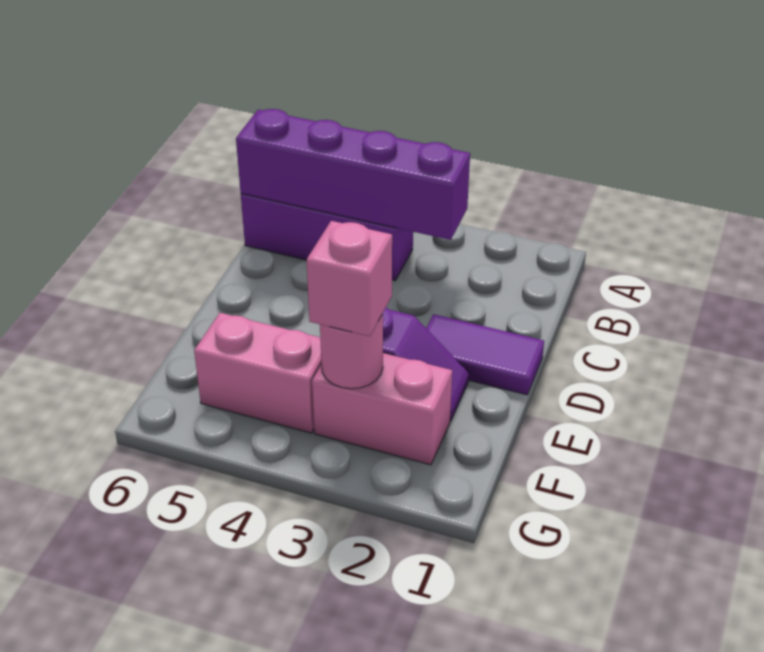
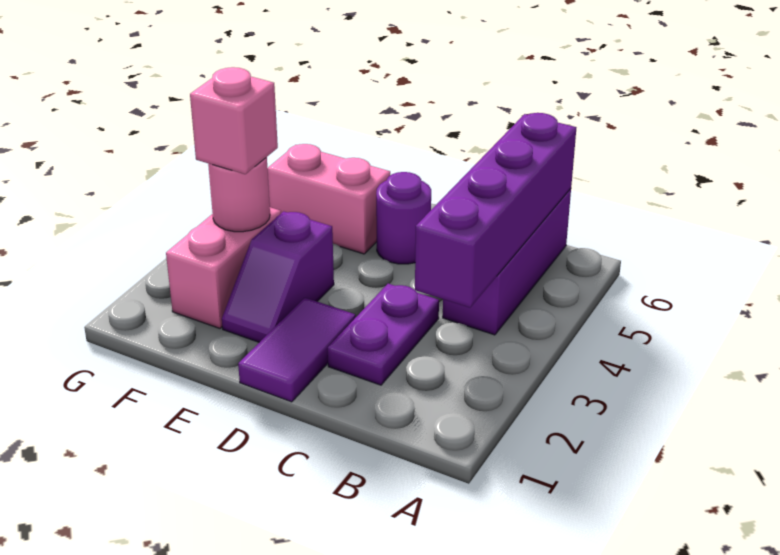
none -> purple 1x2 plate [328,284,439,385]
none -> purple 1x1 round brick [376,172,431,264]
pink 1x2 brick [194,313,321,433] -> pink 1x2 brick turned to [268,144,390,254]

